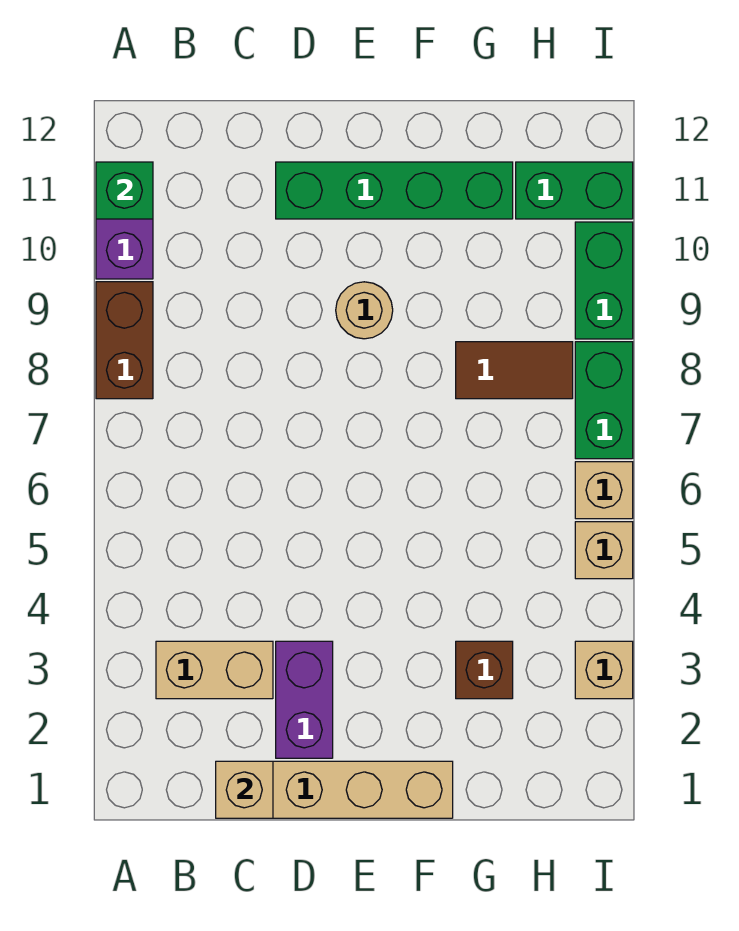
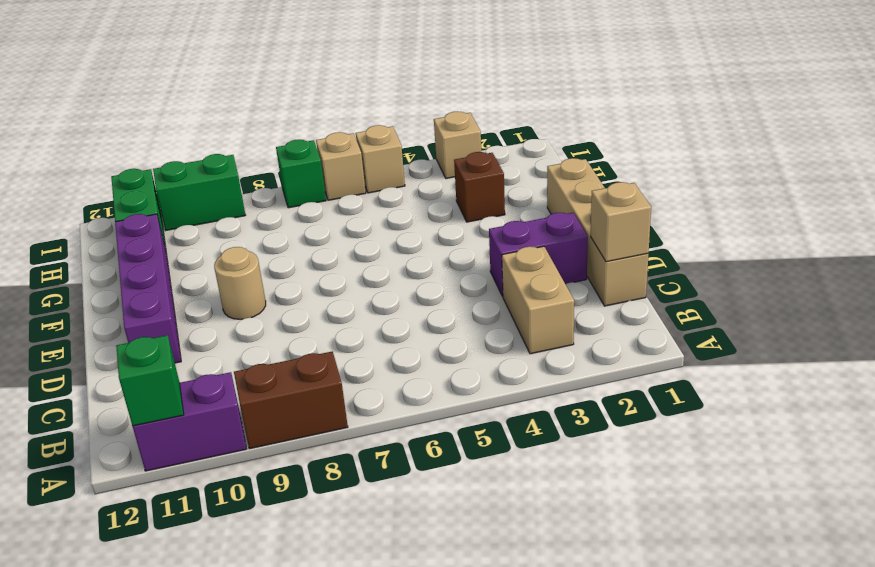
green 1x4 brick [276,162,513,219] -> purple 1x4 brick [115,214,181,363]
brown 1x2 tile [456,342,573,399] -> none
green 1x2 brick [575,342,633,459] -> green 1x1 brick [276,139,326,208]

